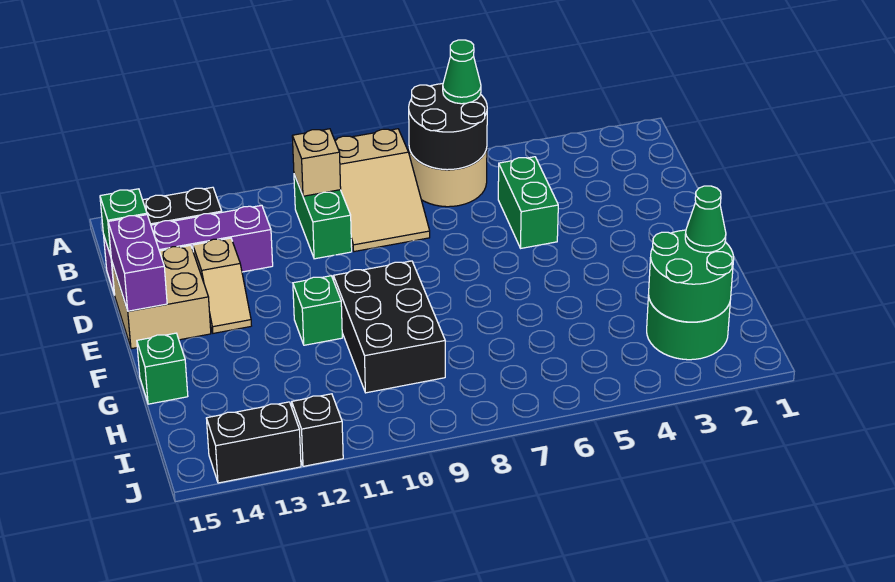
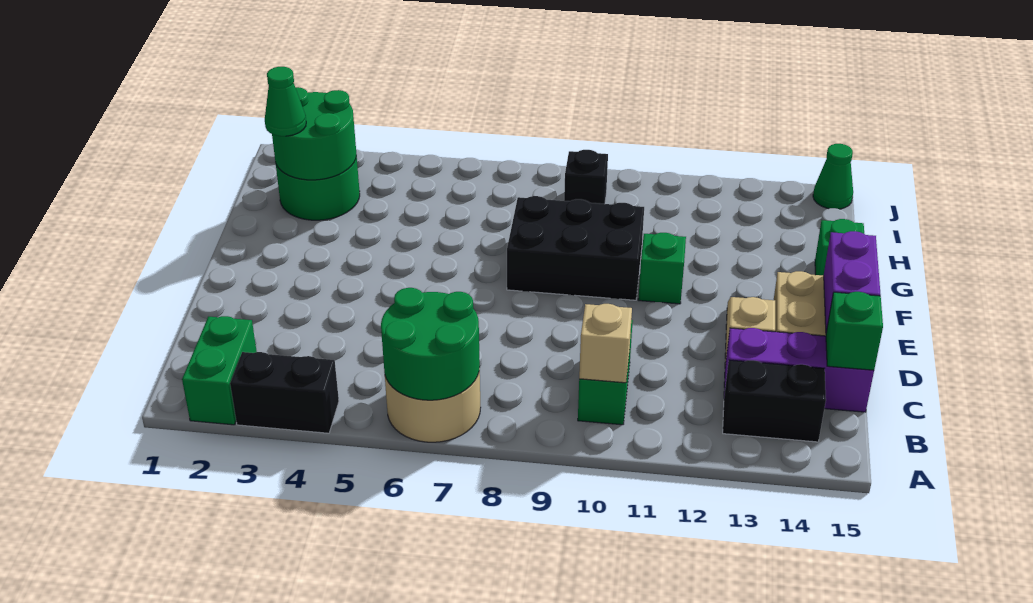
black 2x2 round brick [409,84,487,170] -> green 2x2 round brick [381,288,480,400]
green 1x1 cone [443,40,481,104] -> green 1x1 cone moved to [813,144,853,209]
tan 2x3 slope [335,129,430,252] -> none
green 1x2 brick [498,157,558,248] -> green 1x2 brick moved to [182,316,257,425]
purple 1x4 brick [104,205,273,295] -> purple 1x3 brick [724,328,874,412]
black 2x3 brick [333,261,445,393] -> black 2x3 brick turned to [507,196,644,300]
black 1x1 brick [292,394,343,466] -> black 1x1 brick moved to [564,150,608,204]
black 1x2 brick [206,402,301,483] -> black 1x2 brick moved to [230,352,339,433]

